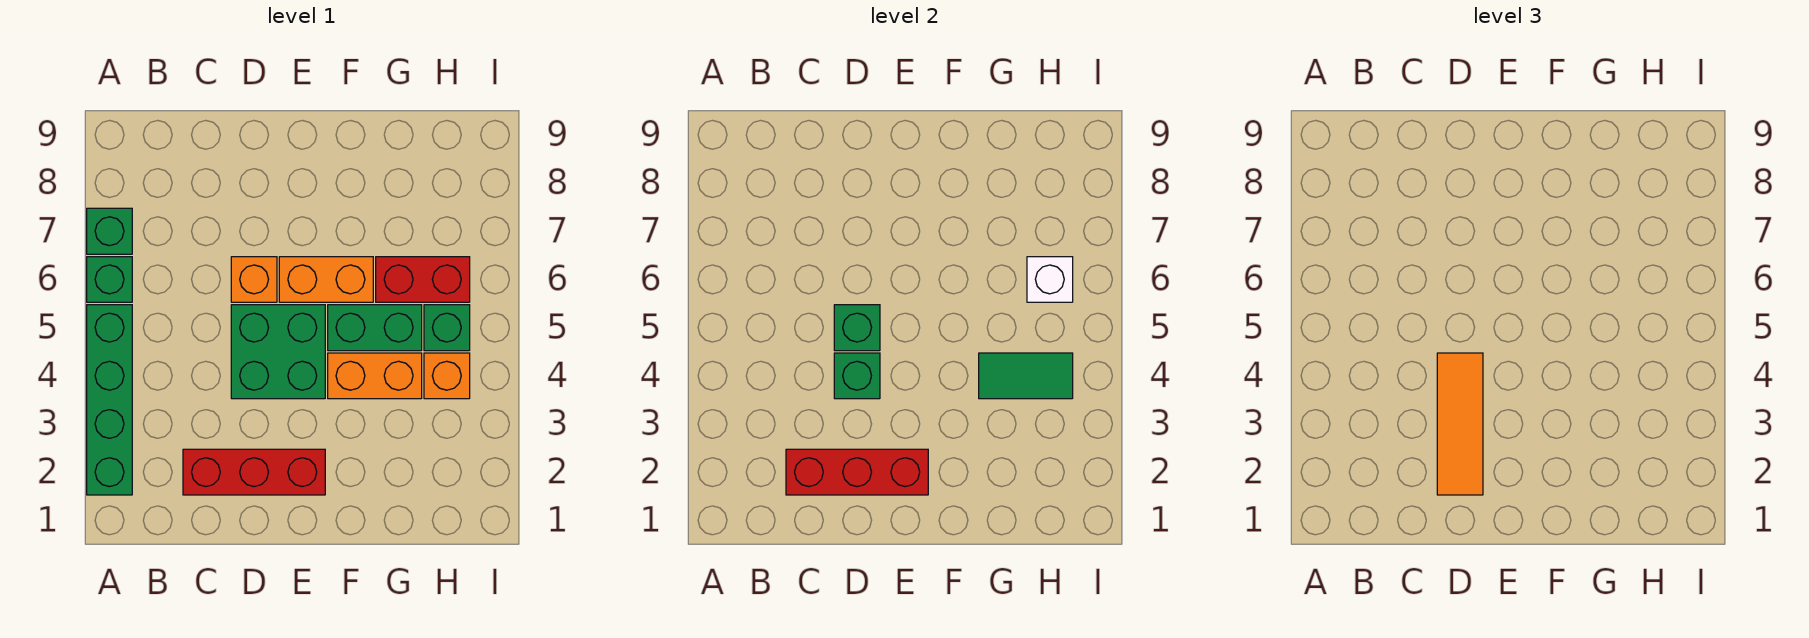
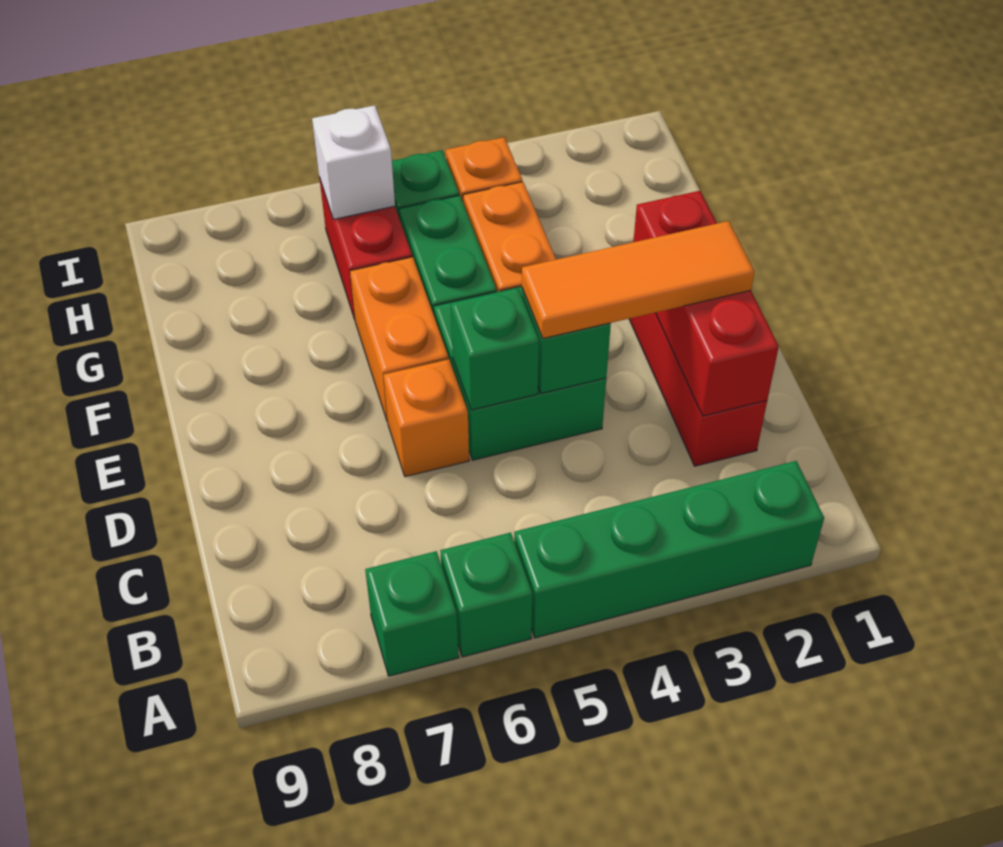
green 1x2 tile [979,353,1073,399] -> none

